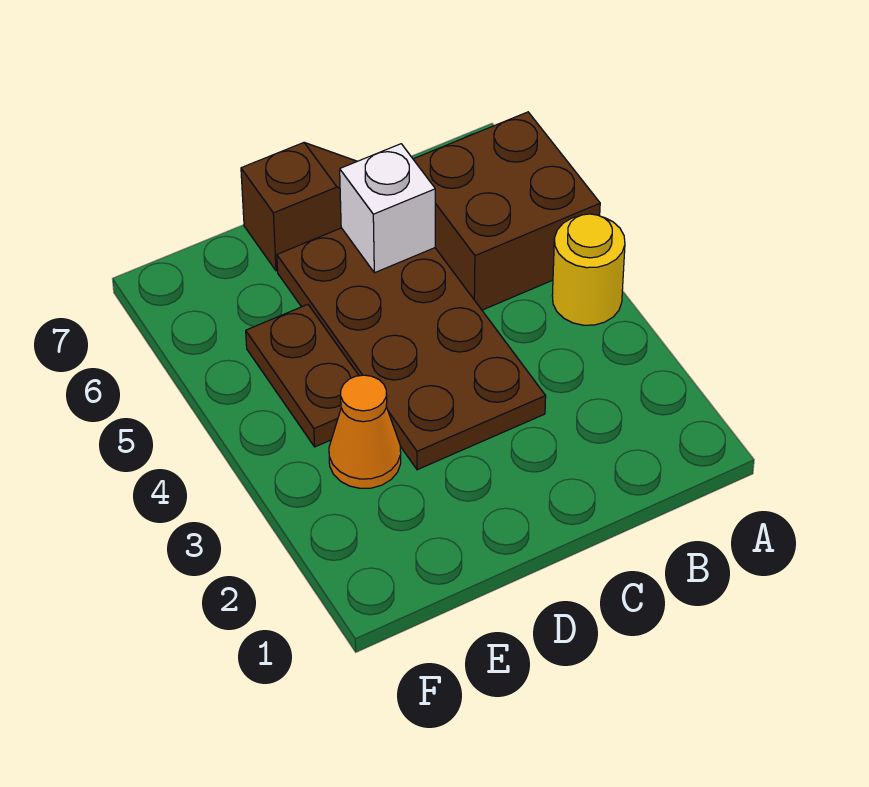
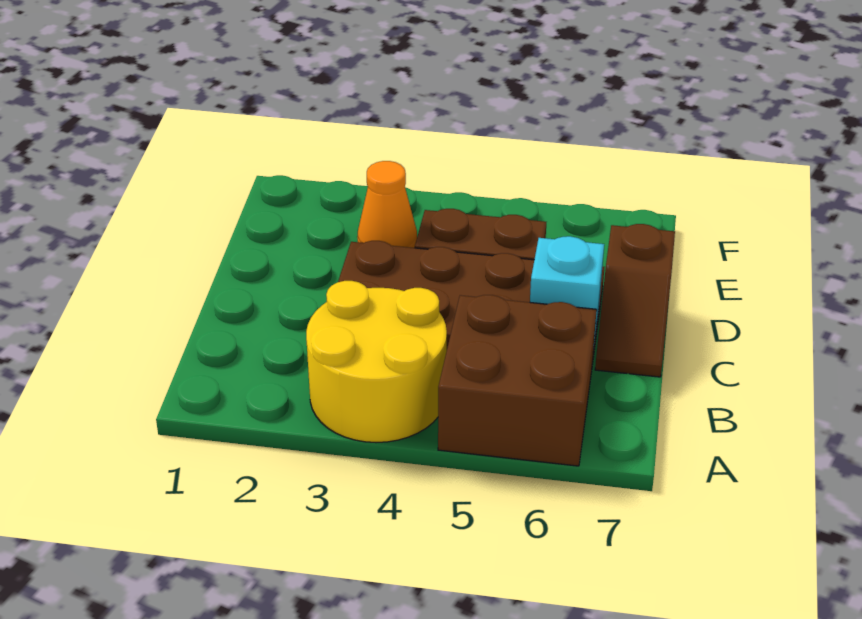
yellow 1x1 round brick [552,214,625,325] -> yellow 2x2 round brick [306,281,447,443]
white 1x1 brick [340,144,435,273] -> cyan 1x1 brick [530,236,604,349]

